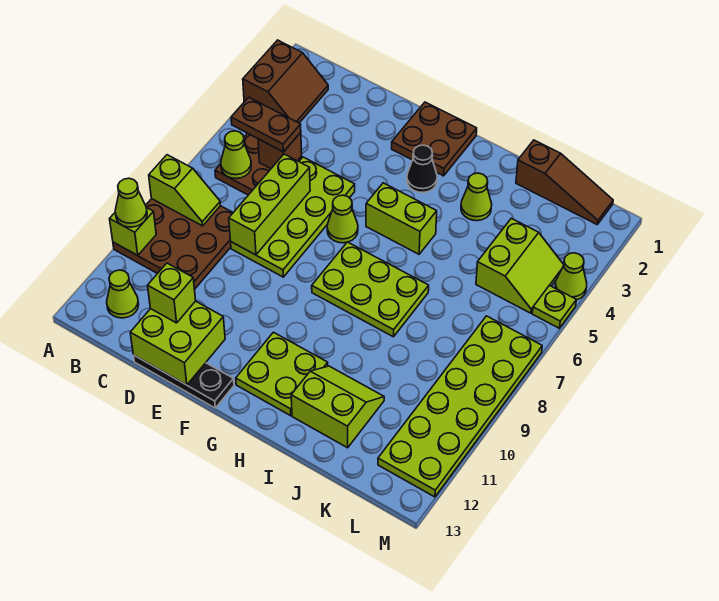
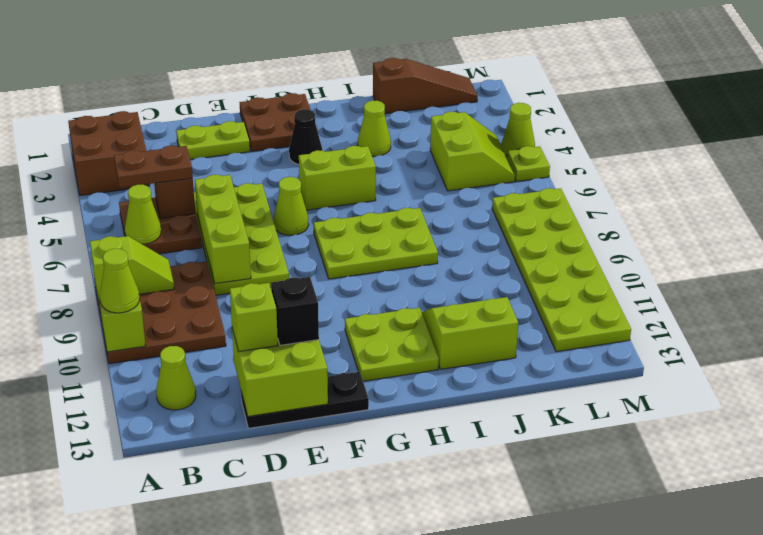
brown 2x2 slope [243,40,328,123] -> brown 2x2 brick [68,111,150,196]
none -> lime 1x2 plate [176,121,250,159]
none -> black 1x1 brick [271,277,319,345]

